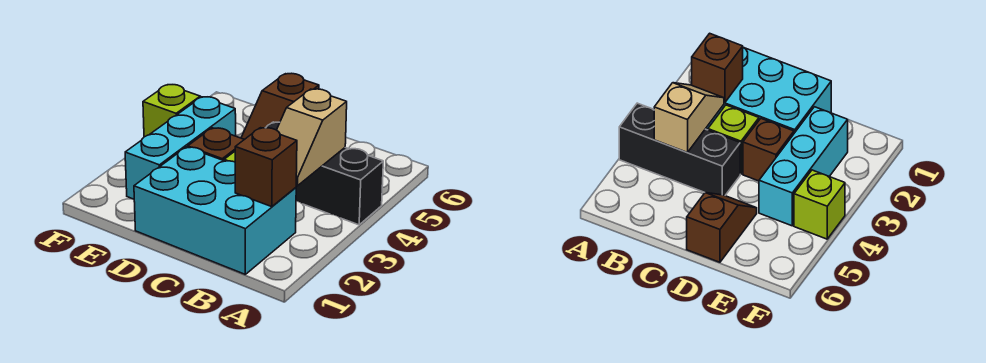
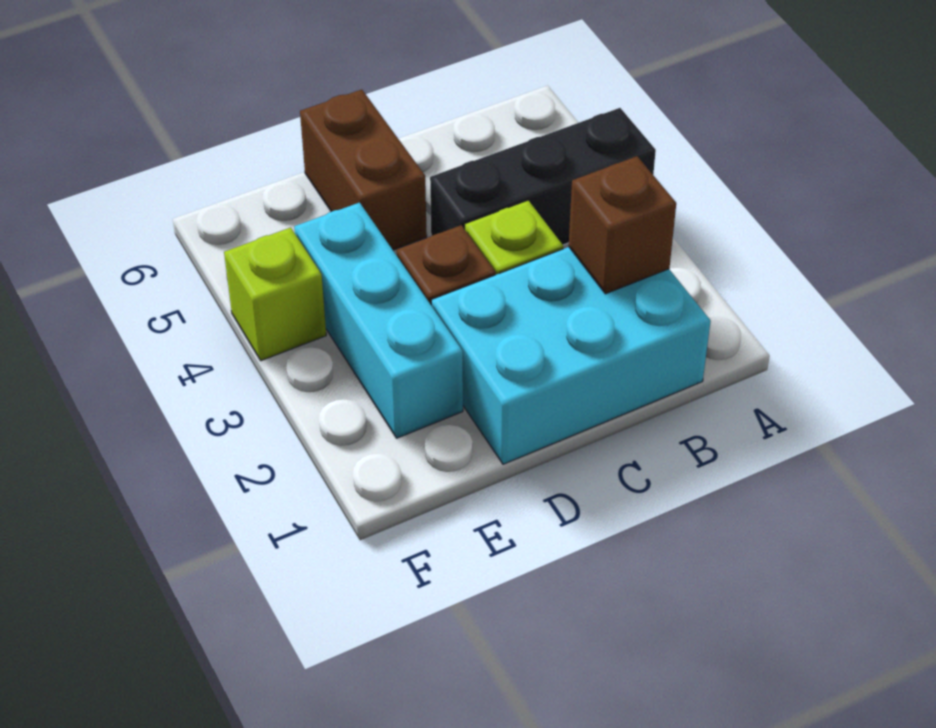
tan 1x2 slope [277,89,347,186] -> none
brown 1x2 slope [241,73,319,139] -> brown 1x2 brick [300,90,427,250]

